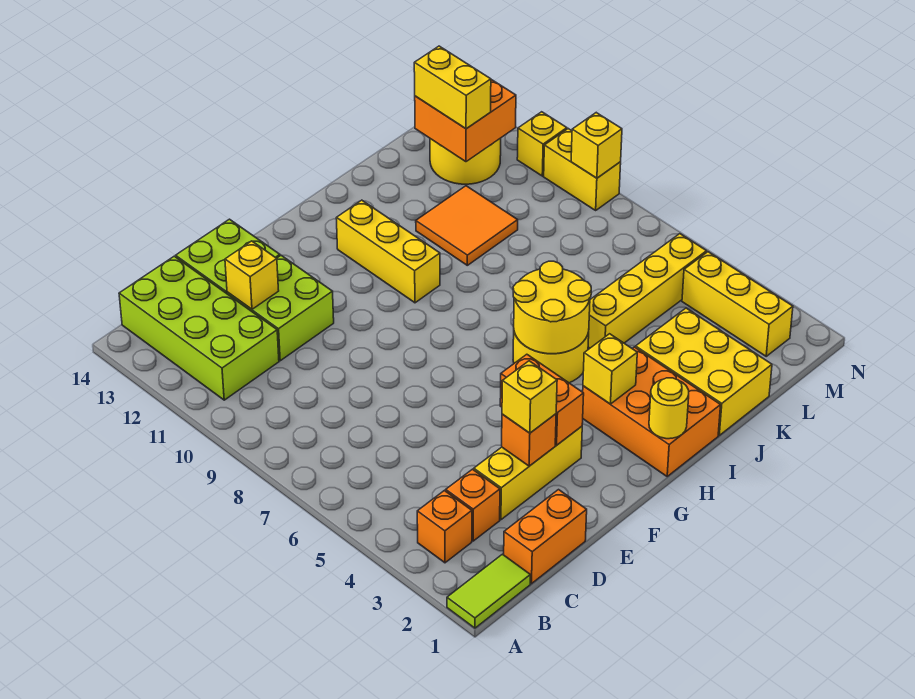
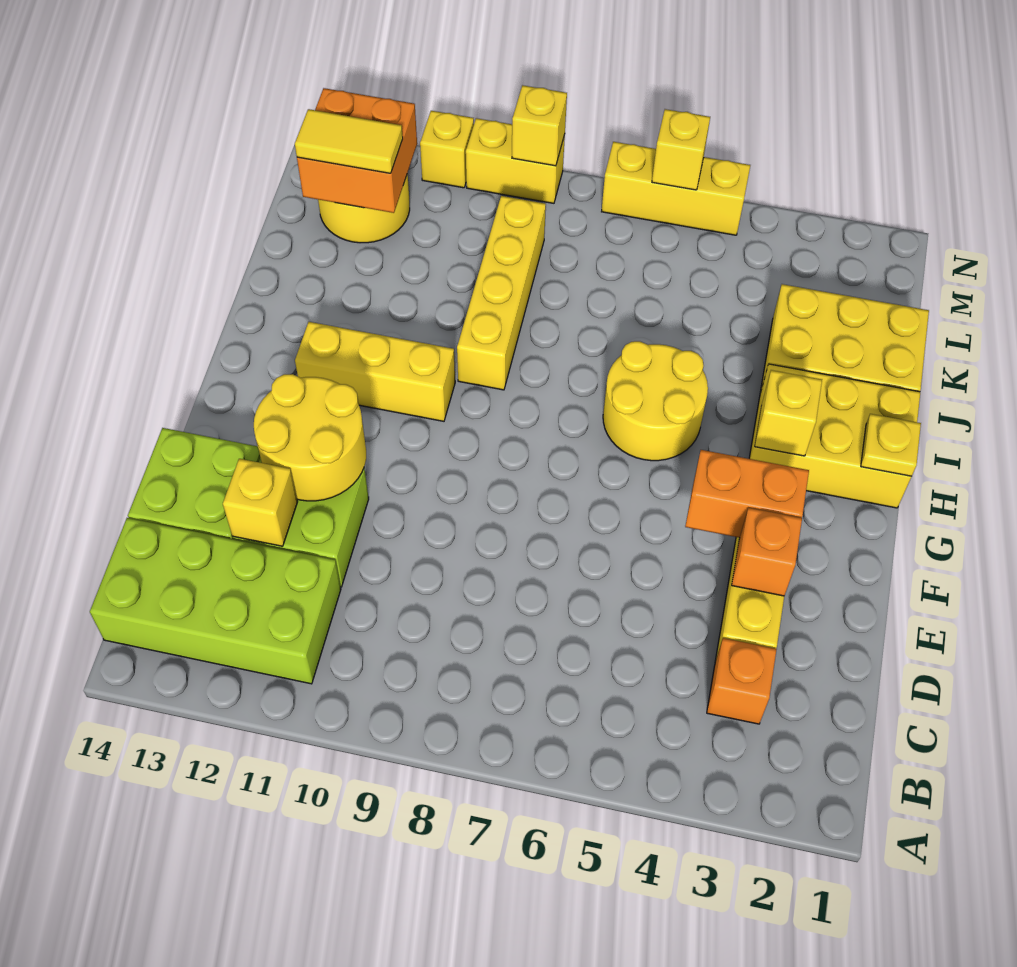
lime 1x2 tile [447,554,530,628] -> none
orange 1x1 brick [417,491,472,563] -> none
orange 1x2 brick [504,490,587,584] -> none
yellow 1x1 brick [502,361,557,433] -> yellow 1x1 brick moved to [652,109,710,190]
orange 2x3 brick [583,347,721,476] -> yellow 2x3 brick [749,364,920,508]
yellow 1x1 round brick [649,378,689,439] -> yellow 1x1 plate [861,414,921,476]
yellow 2x2 round brick [513,261,591,354] -> yellow 2x2 round brick moved to [254,374,366,501]
yellow 1x4 brick [588,234,707,348] -> yellow 1x4 brick moved to [457,196,546,390]
orange 2x2 tile [416,186,518,265] -> none
yellow 1x2 brick [414,46,491,129] -> yellow 1x2 tile [295,109,403,173]
yellow 1x3 brick [682,252,793,356] -> yellow 1x3 brick moved to [602,142,750,235]

